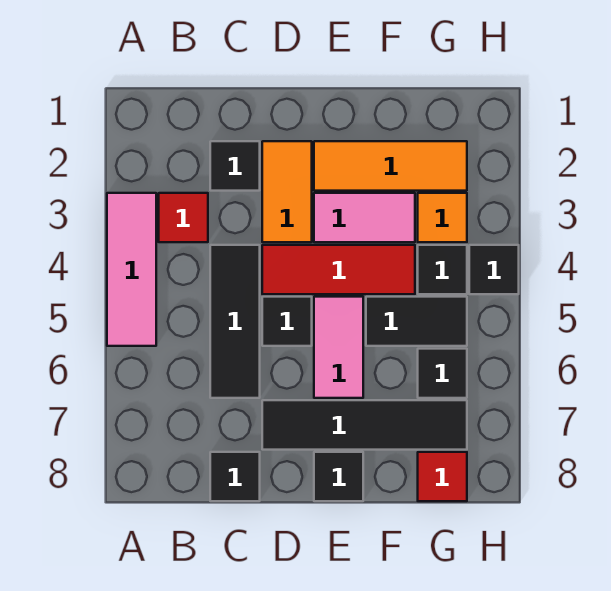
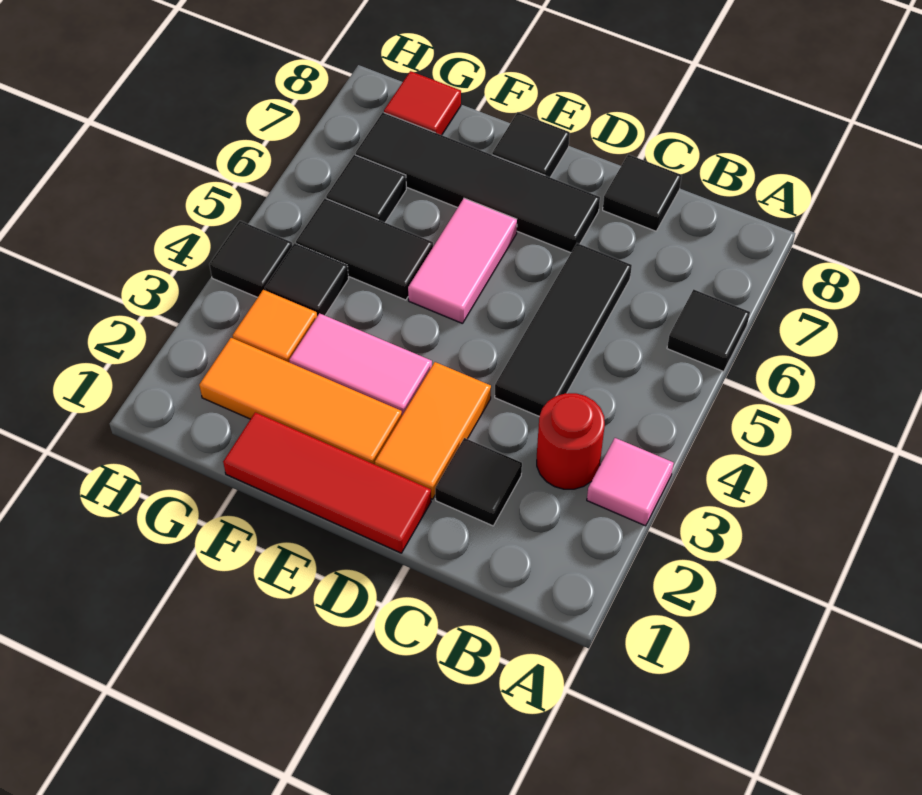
pink 1x3 tile [107,193,156,346] -> pink 1x1 tile [587,438,674,526]
red 1x1 tile [159,193,208,242] -> red 1x1 round brick [537,393,605,489]
red 1x3 tile [262,245,415,294] -> red 1x3 tile moved to [223,412,431,553]
black 1x1 tile [262,297,312,346] -> black 1x1 tile moved to [667,289,750,372]

